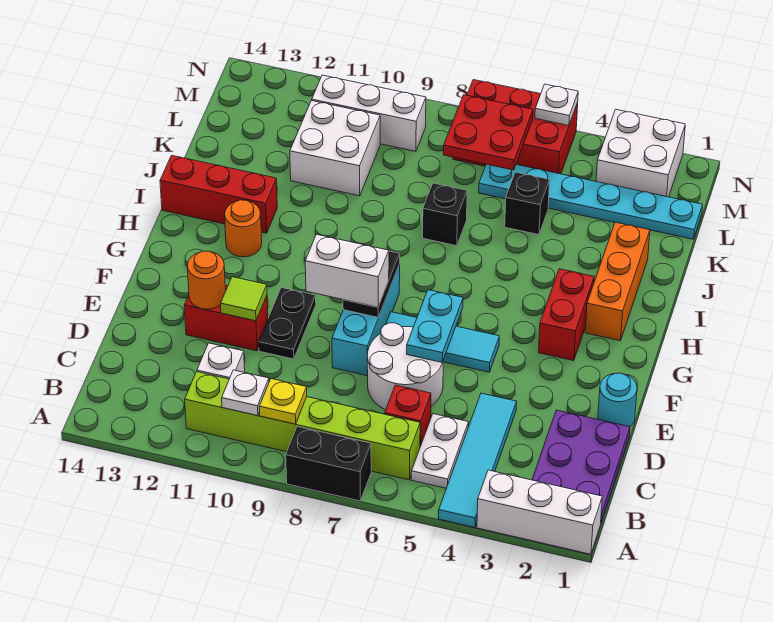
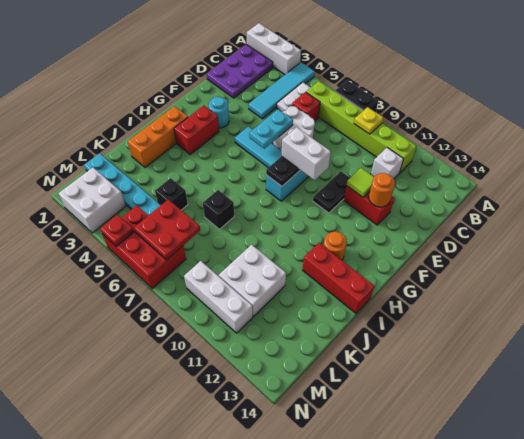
white 1x1 plate [222,370,269,416] -> none
cyan 1x1 round brick [598,373,637,427] -> cyan 1x1 round brick moved to [209,97,229,128]
white 1x1 plate [535,84,578,126] -> red 1x1 plate [100,215,133,247]

